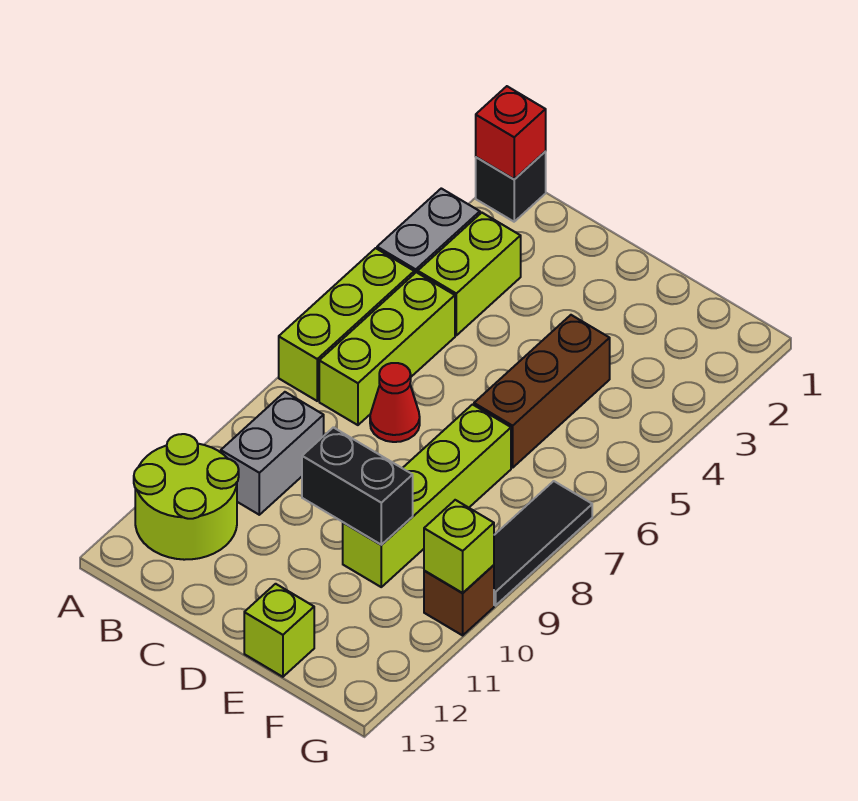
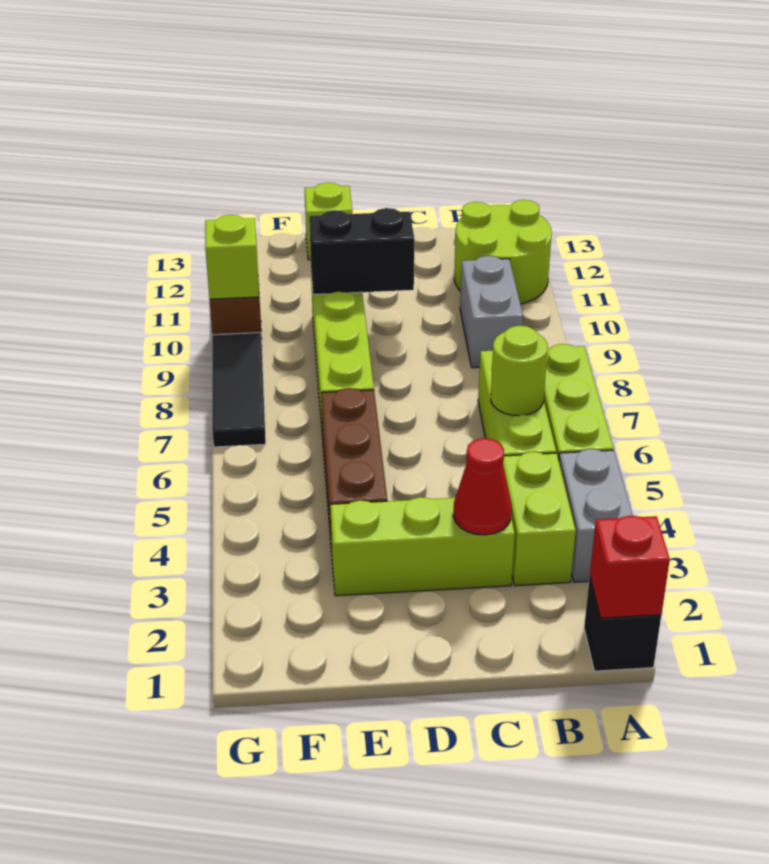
none -> lime 1x1 round brick [491,326,548,416]
none -> lime 1x3 brick [330,497,515,596]
red 1x1 cone [370,363,420,442] -> red 1x1 cone moved to [453,438,511,535]

